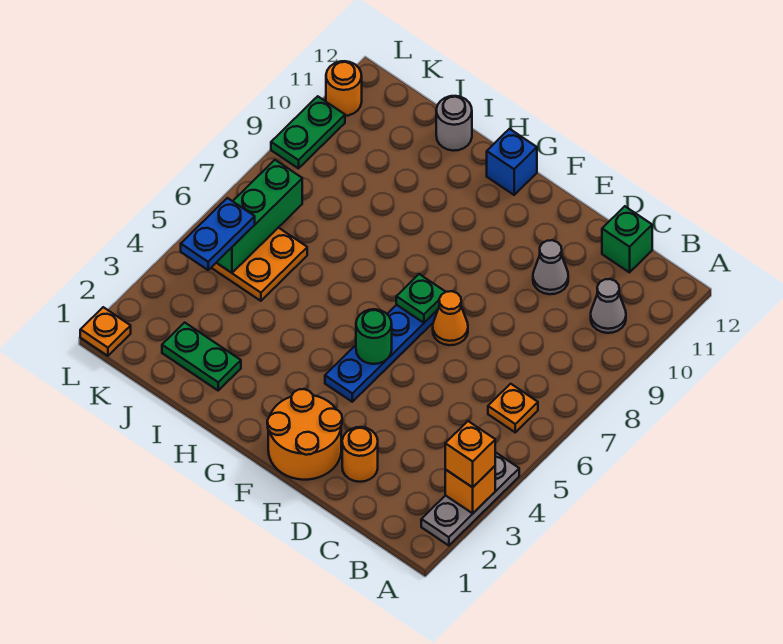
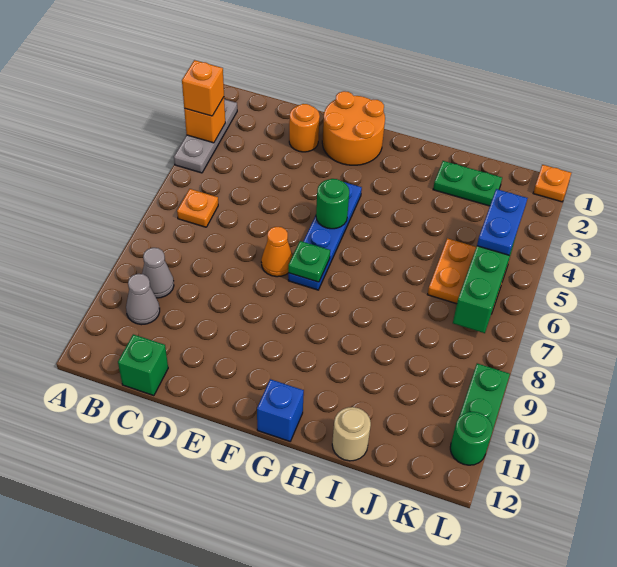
grey 1x1 cone [533,240,568,294] -> grey 1x1 cone moved to [142,248,174,298]
grey 1x1 round brick [436,96,472,151] -> tan 1x1 round brick [332,407,371,461]
orange 1x1 round brick [326,61,362,116] -> green 1x1 round brick [450,412,493,465]

